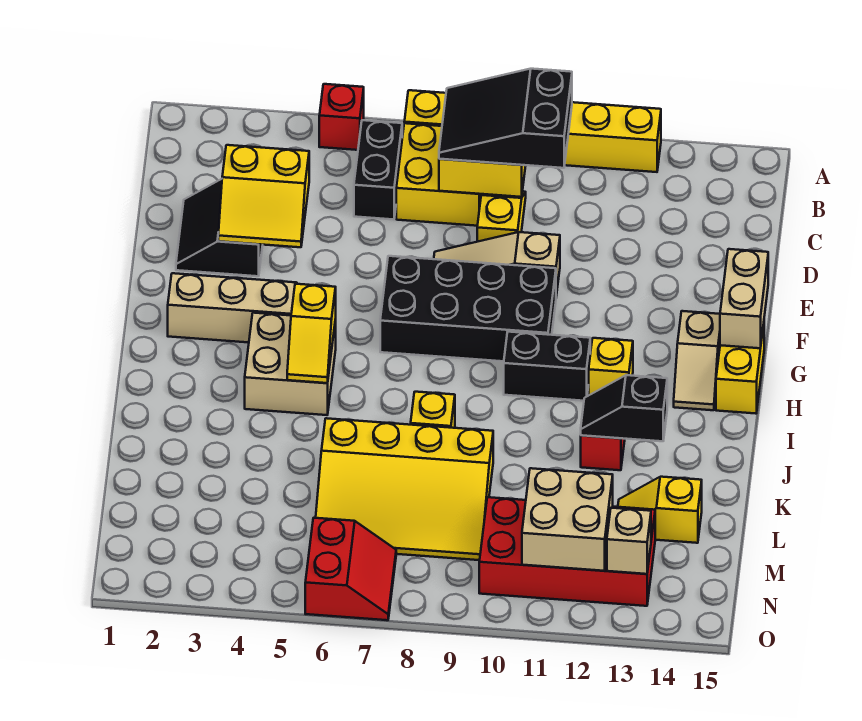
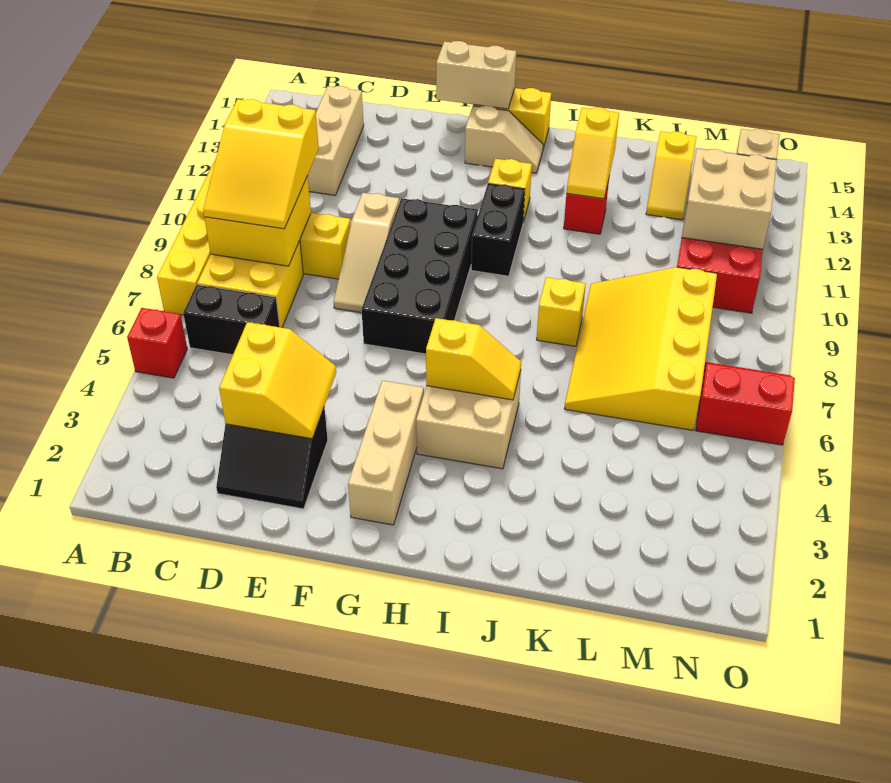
black 2x3 slope [439,69,572,168] -> yellow 2x3 slope [203,99,319,229]
none -> tan 1x3 brick [308,86,364,195]
black 1x2 slope [581,375,667,441] -> yellow 1x2 slope [567,108,619,199]
yellow 3x4 slope [316,418,493,560] -> yellow 3x4 slope turned to [565,267,717,430]

